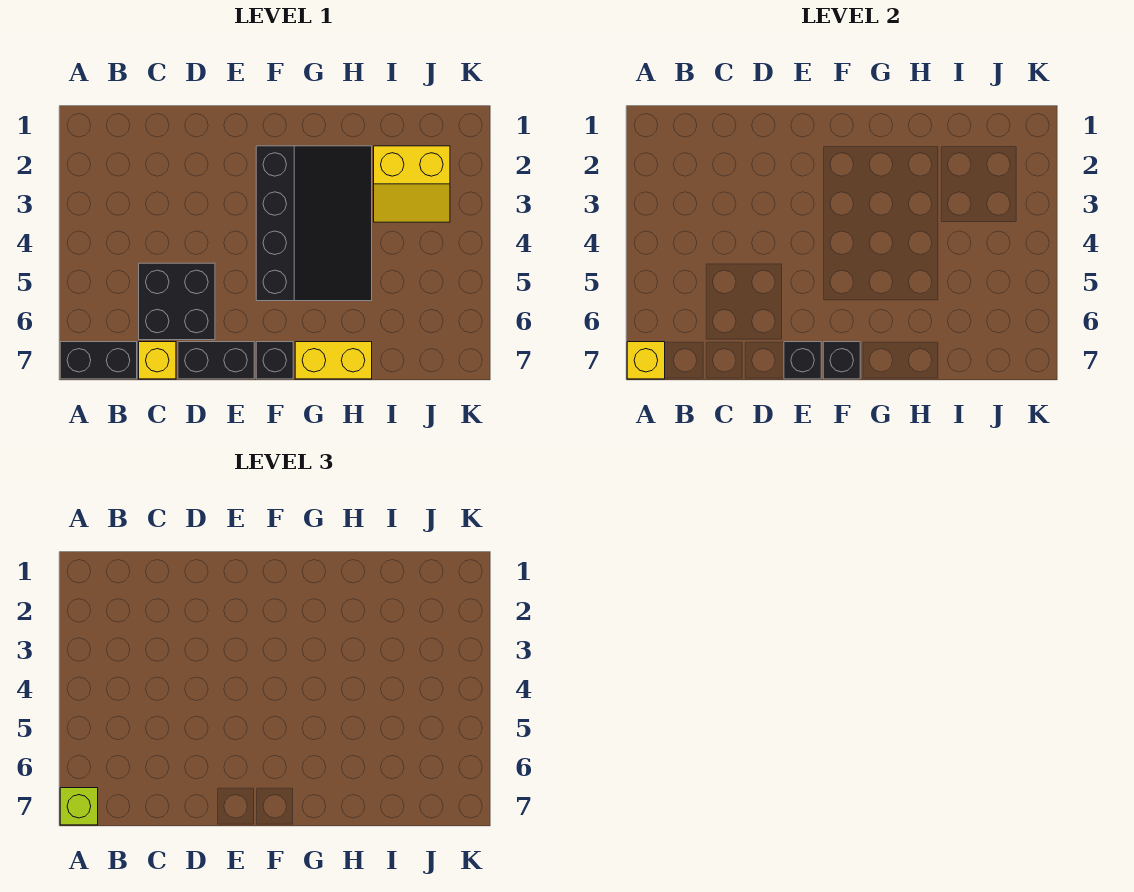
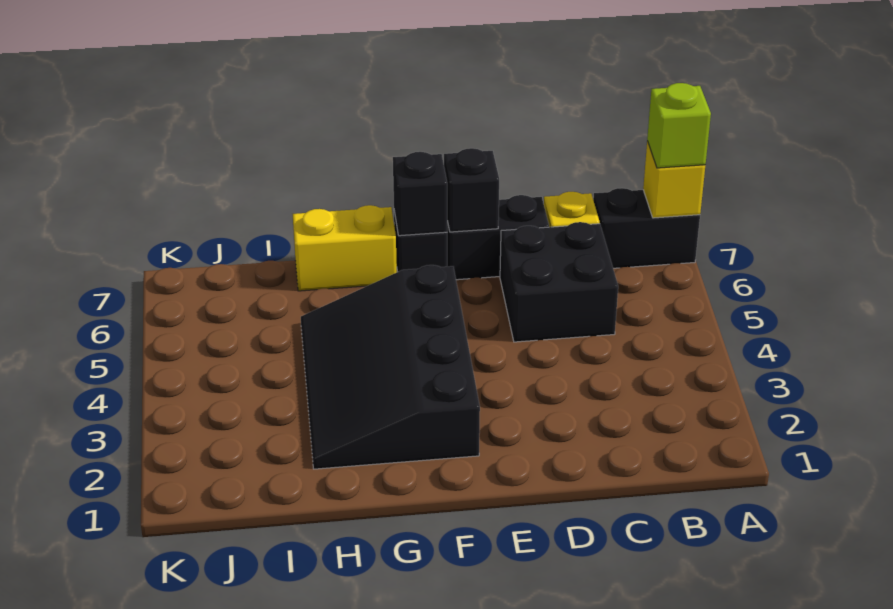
yellow 2x2 slope [374,146,450,222] -> none

